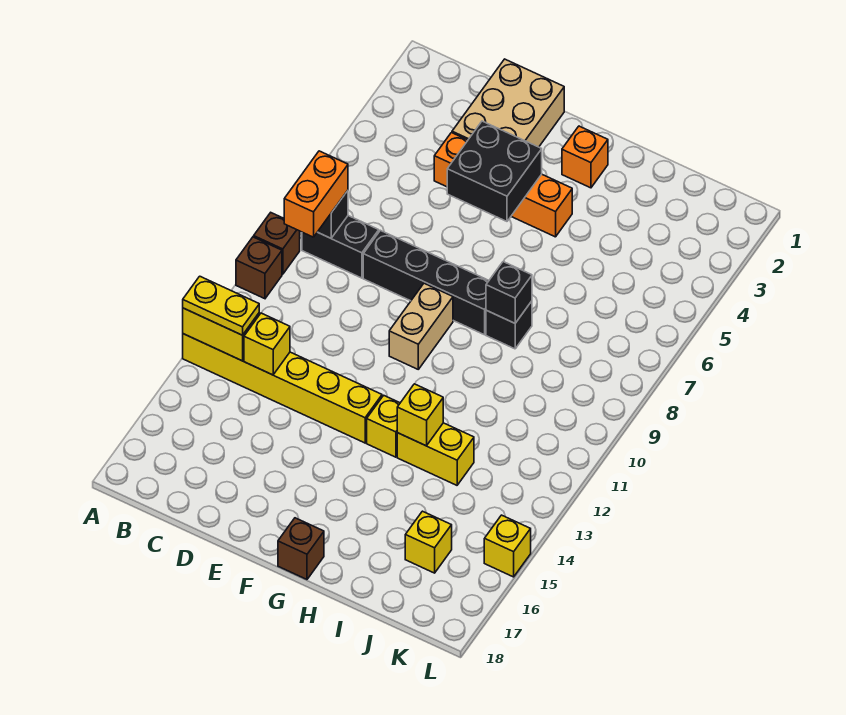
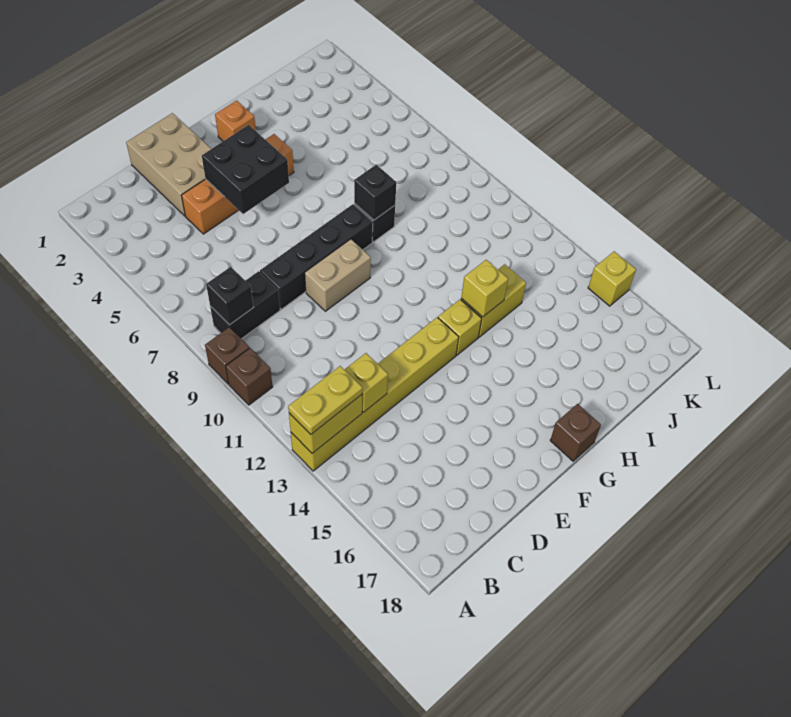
orange 1x2 brick [284,151,348,237] -> none
tan 1x2 brick [389,283,453,369] -> tan 1x2 brick turned to [305,239,371,311]
yellow 1x1 brick [405,511,452,573] -> none

